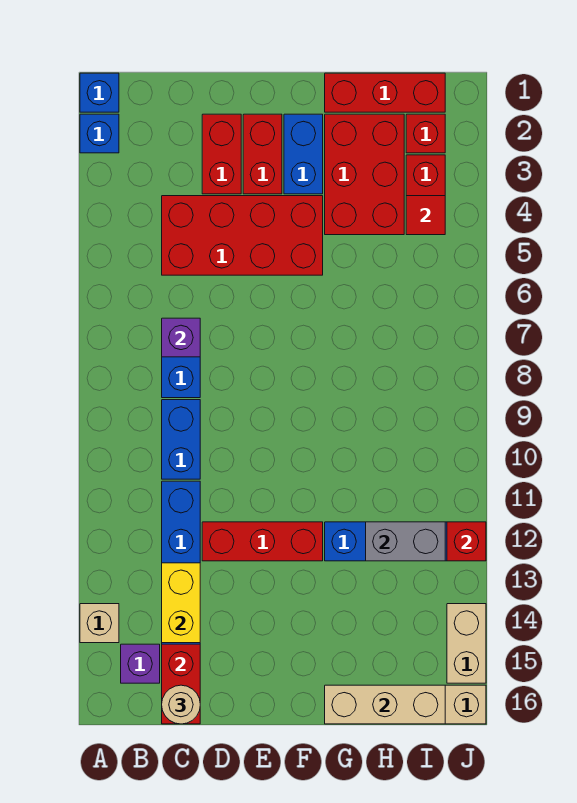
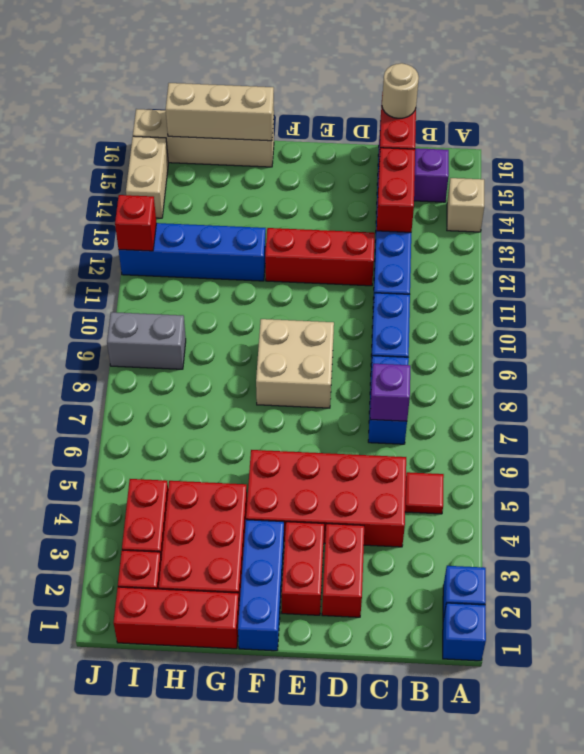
yellow 1x2 brick [162,563,200,643] -> red 1x2 brick [377,148,415,232]
none -> tan 2x2 brick [256,319,334,408]
blue 1x2 brick [284,114,323,194] -> blue 1x3 brick [238,520,284,651]
grey 1x2 brick [366,522,445,561] -> grey 1x2 brick moved to [107,312,186,369]
red 1x1 tile [406,196,445,235] -> red 1x1 tile moved to [405,472,444,514]

